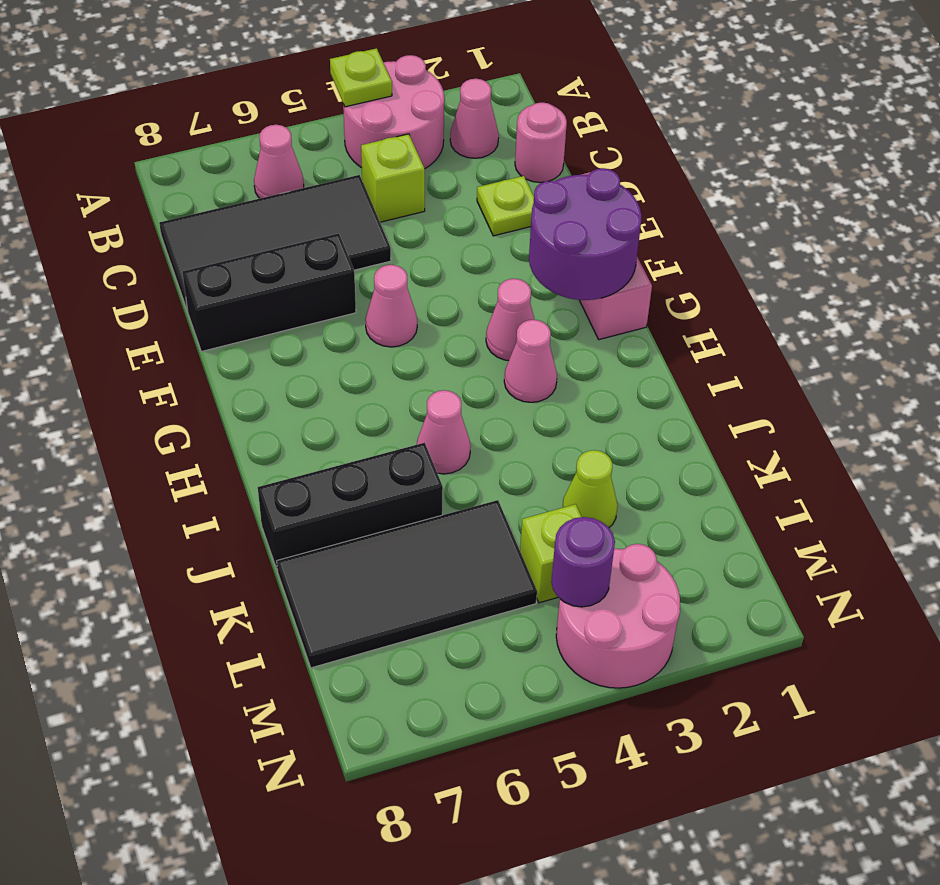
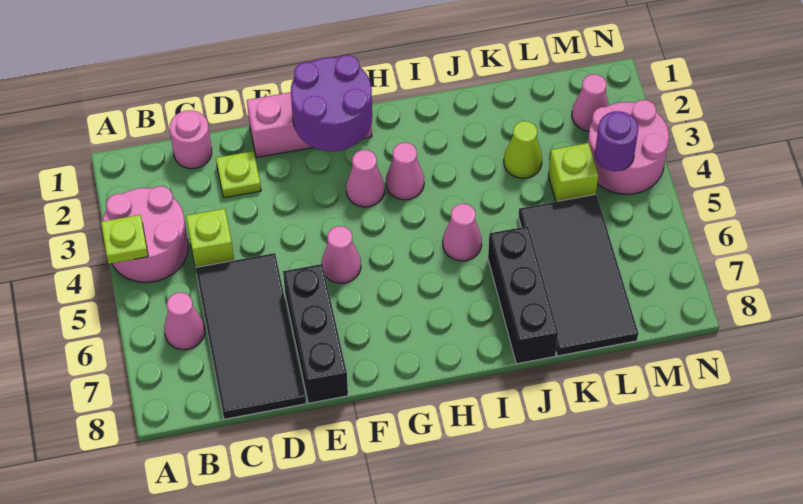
pink 1x1 cone [450,79,499,158] -> pink 1x1 cone moved to [572,74,609,131]

